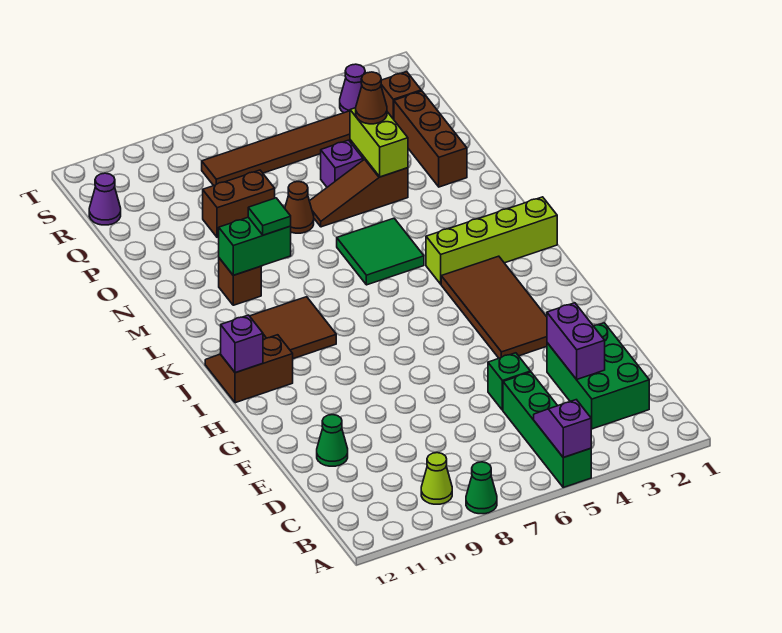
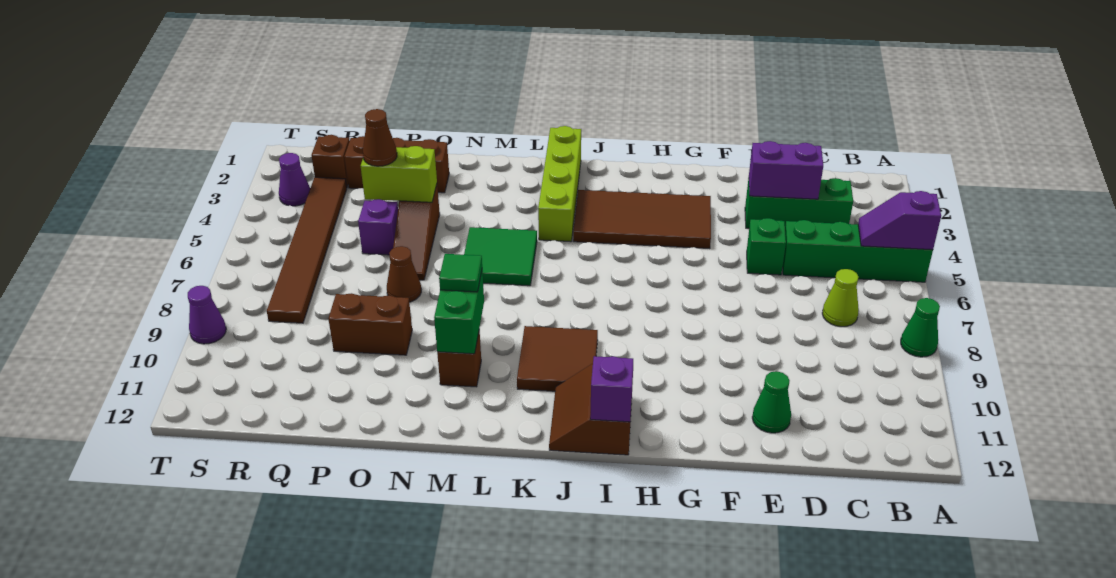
lime 1x1 cone [421,453,452,504] -> lime 1x1 cone moved to [822,269,859,327]
green 2x3 brick [547,323,649,429] -> green 1x3 brick [745,178,853,228]
brown 1x2 brick [203,170,275,237] -> brown 1x2 brick turned to [328,293,412,355]
purple 1x1 cone [89,173,121,225] -> purple 1x1 cone moved to [188,286,226,344]

